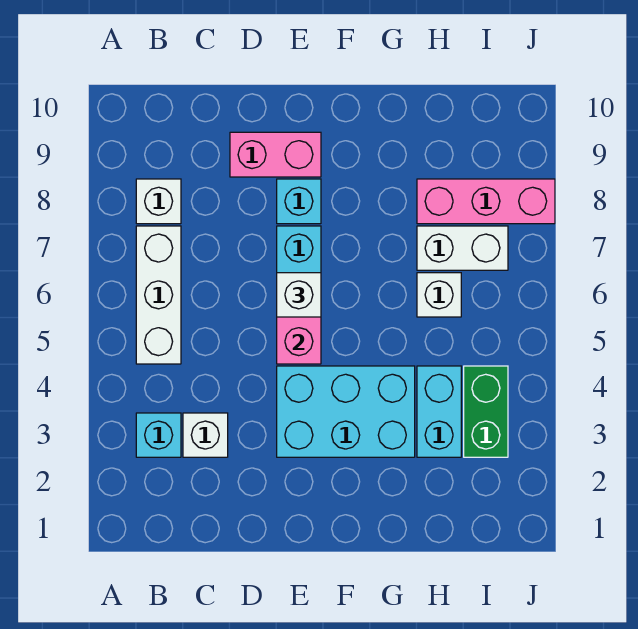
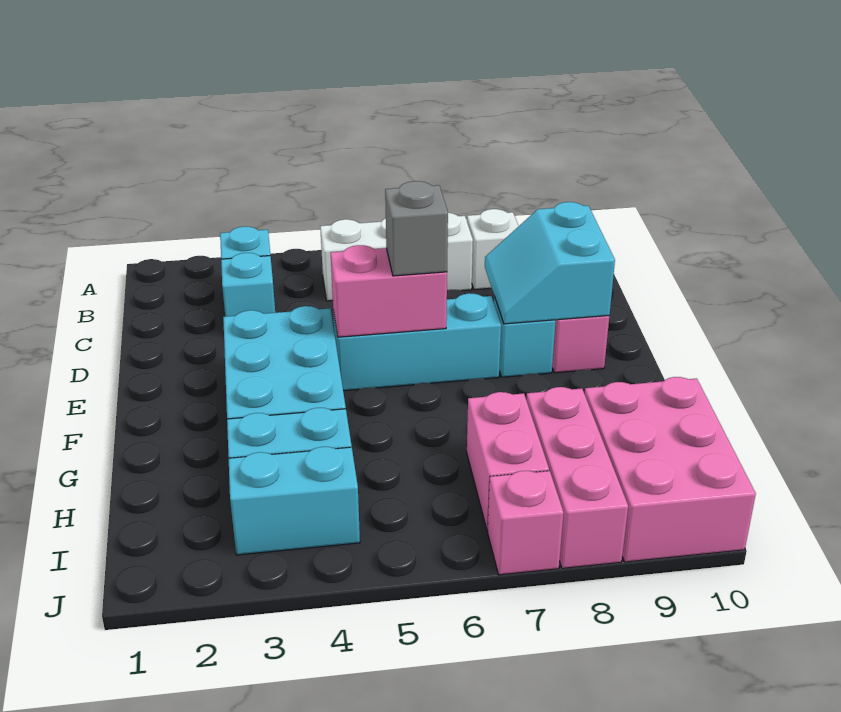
white 1x1 brick [183,413,228,457] -> cyan 1x1 brick [221,253,275,317]
none -> cyan 2x2 slope [485,202,615,324]
white 1x1 brick [277,273,321,317] -> grey 1x1 brick [385,181,448,276]
white 1x1 brick [417,273,461,317] -> none
white 1x2 brick [417,226,508,270] -> pink 1x2 brick [467,392,549,530]
none -> pink 2x3 brick [585,377,756,562]
green 1x2 brick [464,366,508,457] -> cyan 1x2 brick [229,447,360,555]
none -> pink 1x1 brick [487,471,564,575]

